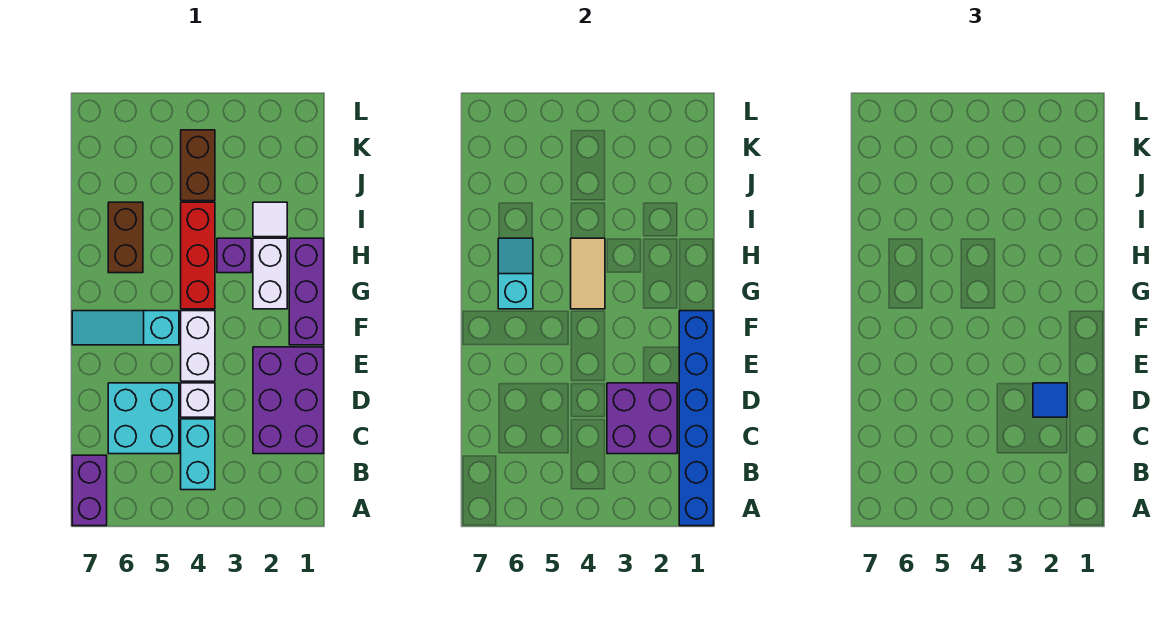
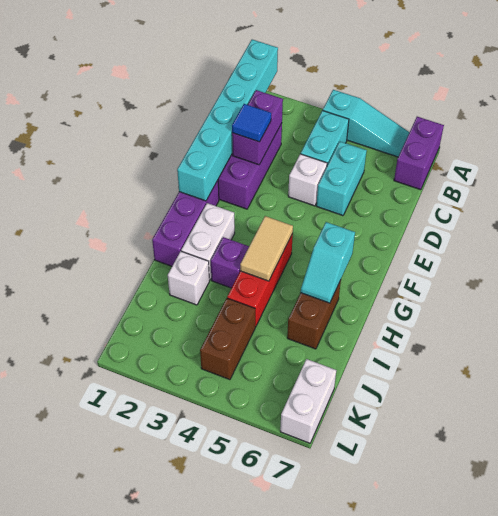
blue 1x6 brick [679,311,714,526] -> cyan 1x6 brick [177,40,278,201]
purple 2x2 brick [607,383,677,454] -> purple 1x2 brick [232,90,283,165]
cyan 2x2 brick [108,383,179,454] -> cyan 1x2 brick [316,142,367,216]
white 1x2 brick [181,311,215,381] -> white 1x2 brick moved to [280,359,336,443]
cyan 1x3 slope [72,311,179,345] -> cyan 1x3 slope moved to [323,90,410,157]
white 1x1 tile [253,202,287,237] -> white 1x1 brick [168,251,210,305]

